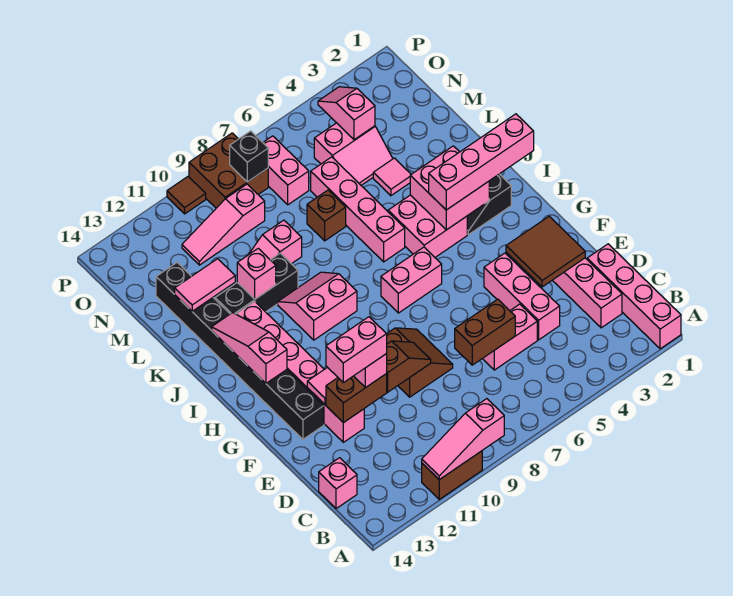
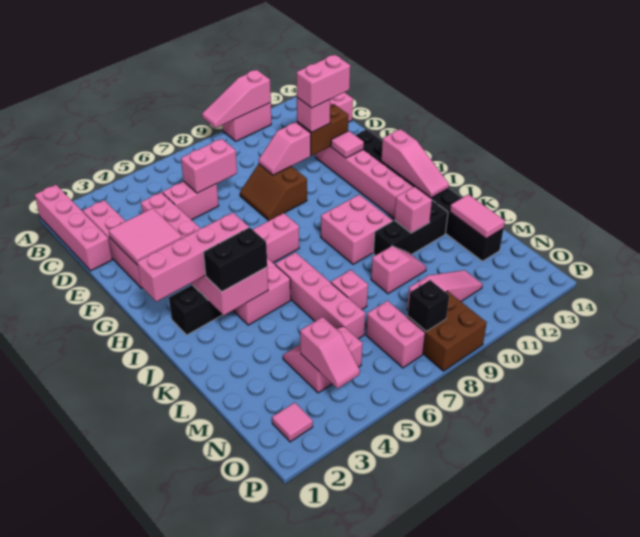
pink 1x3 slope [422,399,504,480] -> pink 1x3 slope turned to [202,70,271,128]
brown 1x2 brick [422,451,482,499] -> pink 1x2 brick [223,103,271,141]
brown 1x2 brick [455,299,515,365] -> pink 1x2 brick [181,139,237,193]
brown 2x2 tile [506,216,585,287] -> pink 2x2 tile [109,208,182,265]
brown 1x2 slope [386,341,431,392] -> pink 1x2 slope [259,122,311,175]
pink 2x2 slope [278,272,357,340] -> pink 2x2 brick [321,195,392,264]
none -> black 1x2 brick [203,227,267,292]
pink 1x1 tile [373,158,411,196] -> pink 1x1 tile moved to [272,402,313,442]
brown 1x1 brick [307,190,346,241] -> pink 1x1 brick [331,270,368,309]
pink 1x2 tile [175,259,235,311] -> pink 1x2 tile turned to [450,194,505,239]
brown 1x1 tile [167,177,206,214] -> none

